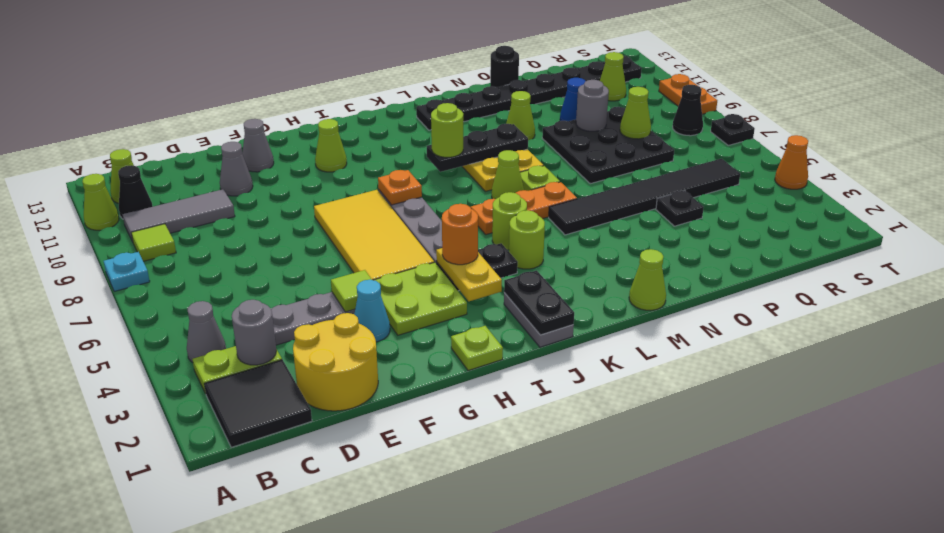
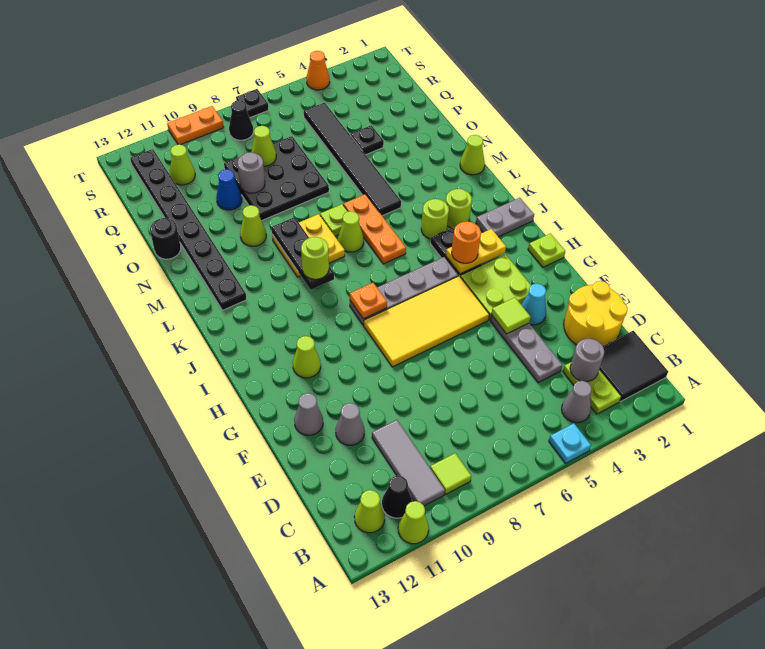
cyan 1x1 plate [104,252,150,291] -> cyan 1x1 plate moved to [549,423,591,463]
black 1x2 plate [504,271,574,335] -> none
lime 1x1 round brick [492,192,527,250] -> lime 1x1 round brick moved to [446,189,472,229]

